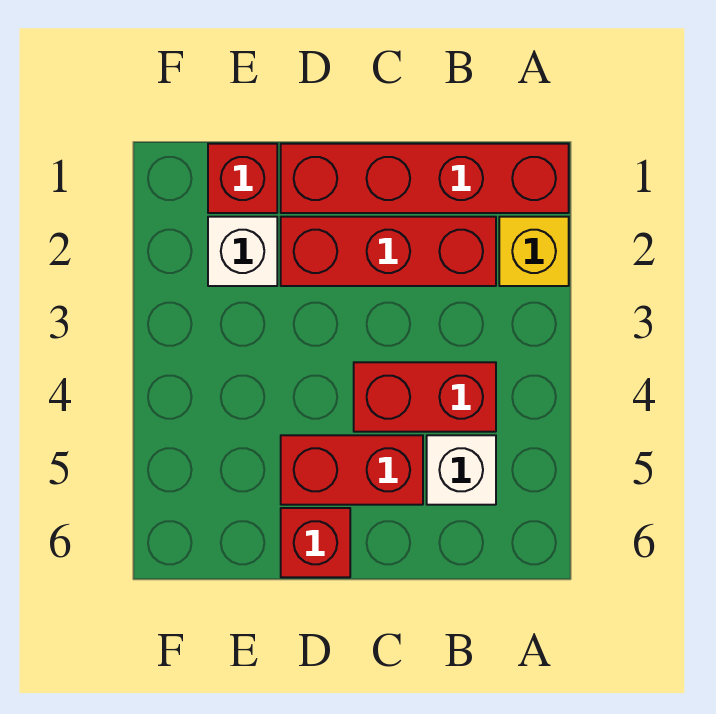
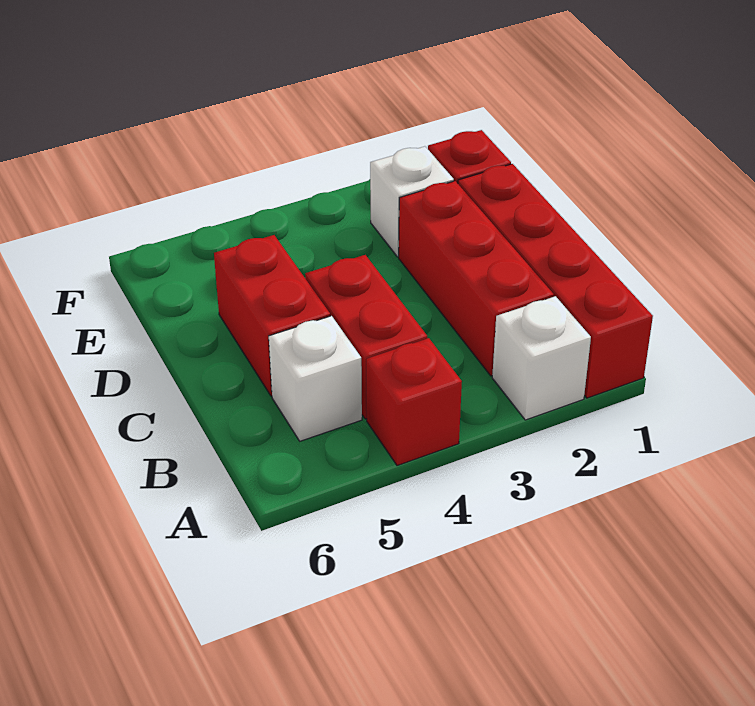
yellow 1x1 brick [499,217,569,286] -> white 1x1 brick [492,296,591,420]
red 1x1 brick [281,508,350,577] -> red 1x1 brick moved to [366,338,462,466]

